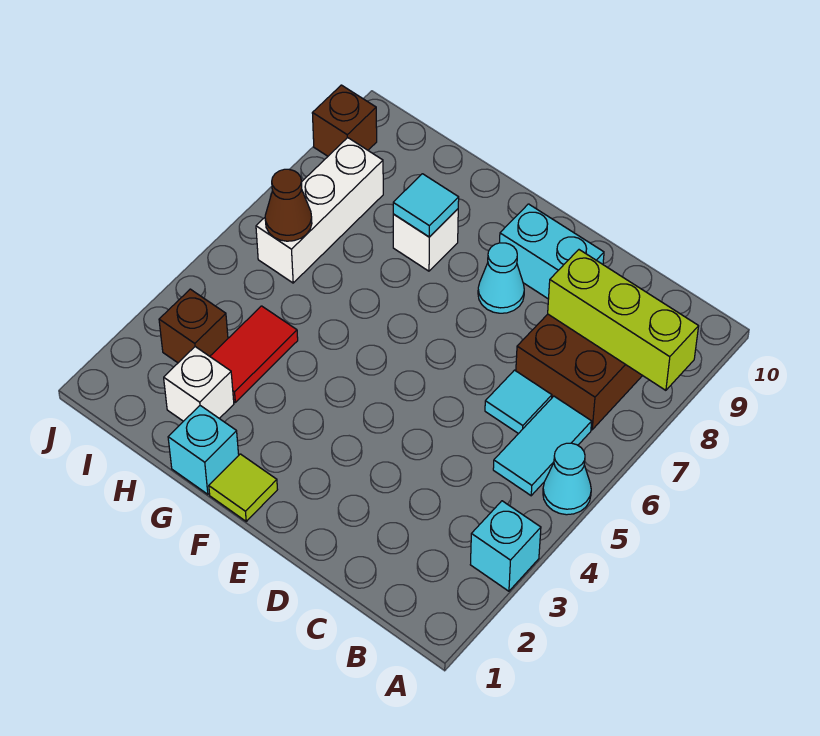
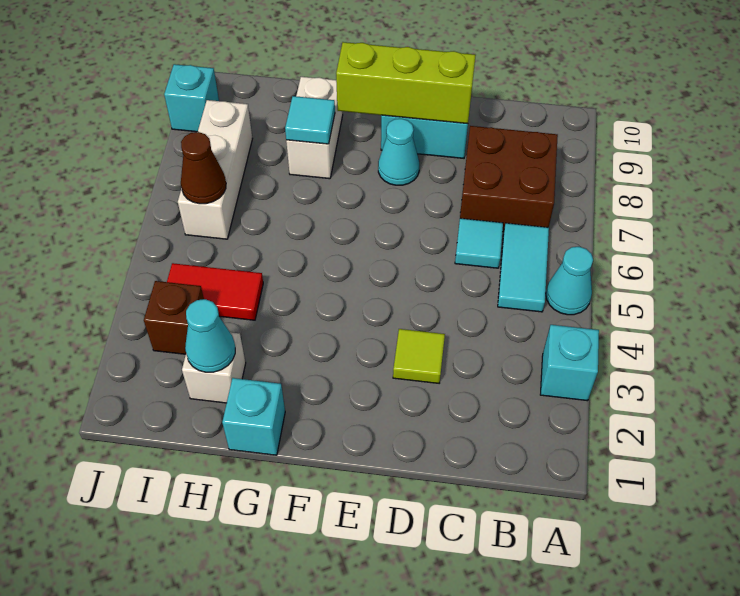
lime 1x3 brick [548,250,699,390] -> lime 1x3 brick moved to [336,42,476,124]
lime 1x1 tile [209,454,277,521] -> lime 1x1 tile moved to [393,329,445,383]
white 1x1 brick [393,209,458,271] -> white 1x2 brick [286,77,343,179]
none -> cyan 1x1 cone [185,299,235,372]
red 1x2 tile [210,306,298,402] -> red 1x2 tile turned to [167,263,263,320]
brown 1x1 brick [312,85,377,156] -> cyan 1x1 brick [164,64,219,132]

